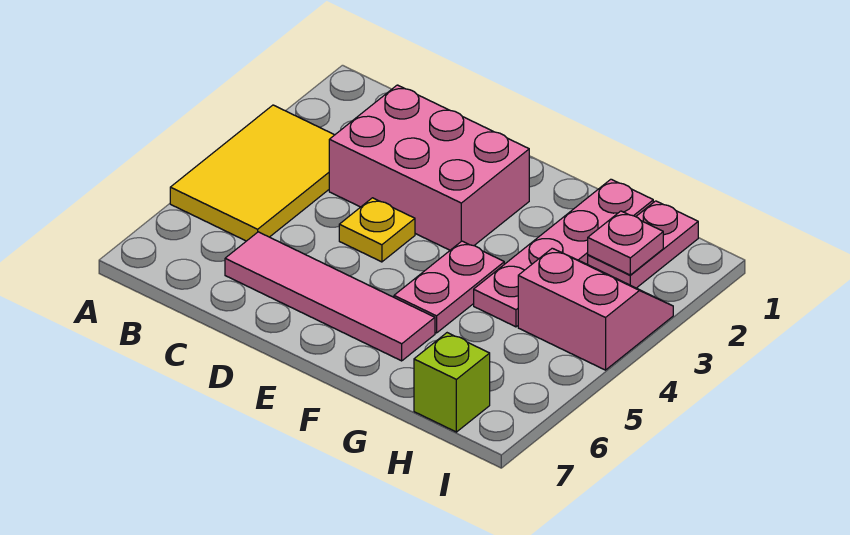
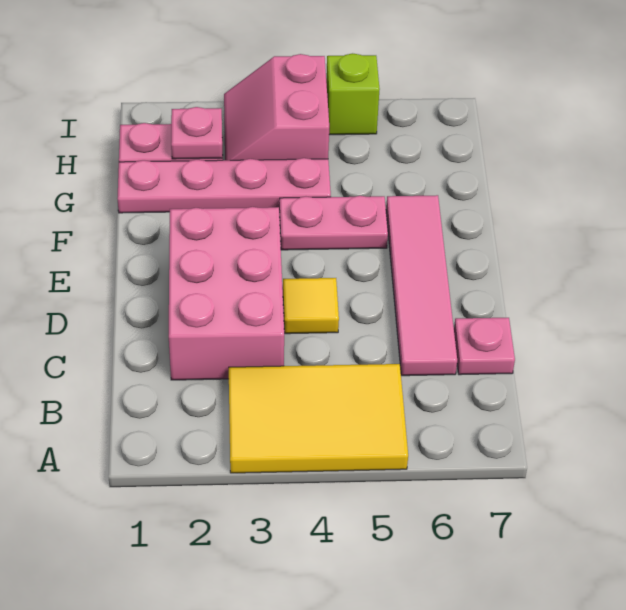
none -> pink 1x1 plate [454,318,515,375]
yellow 1x1 plate [339,198,415,262] -> yellow 1x1 tile [283,278,339,334]
lime 1x1 brick [414,333,490,432] -> lime 1x1 brick moved to [326,53,380,135]

